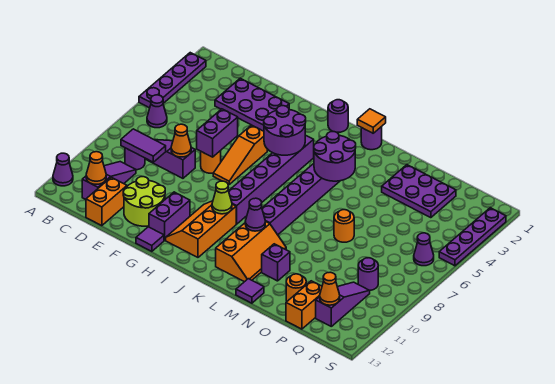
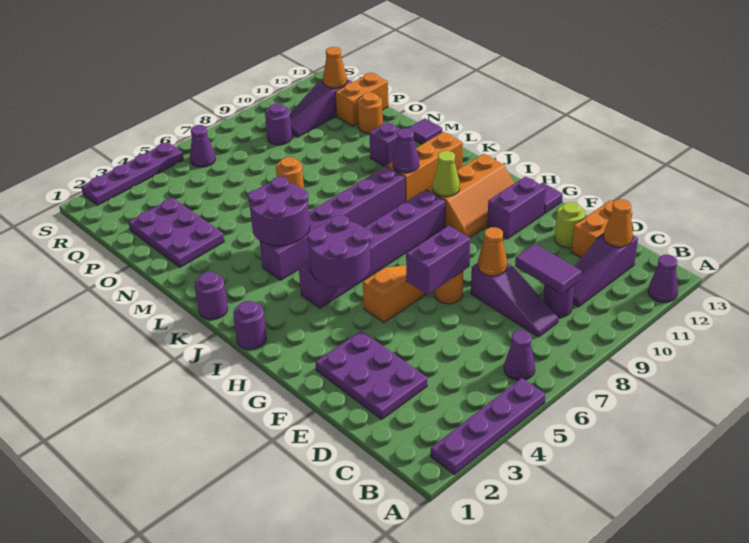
lime 2x2 round brick [123,177,165,226] -> lime 1x1 round brick [555,202,585,248]
orange 1x1 tile [357,109,386,133] -> none

